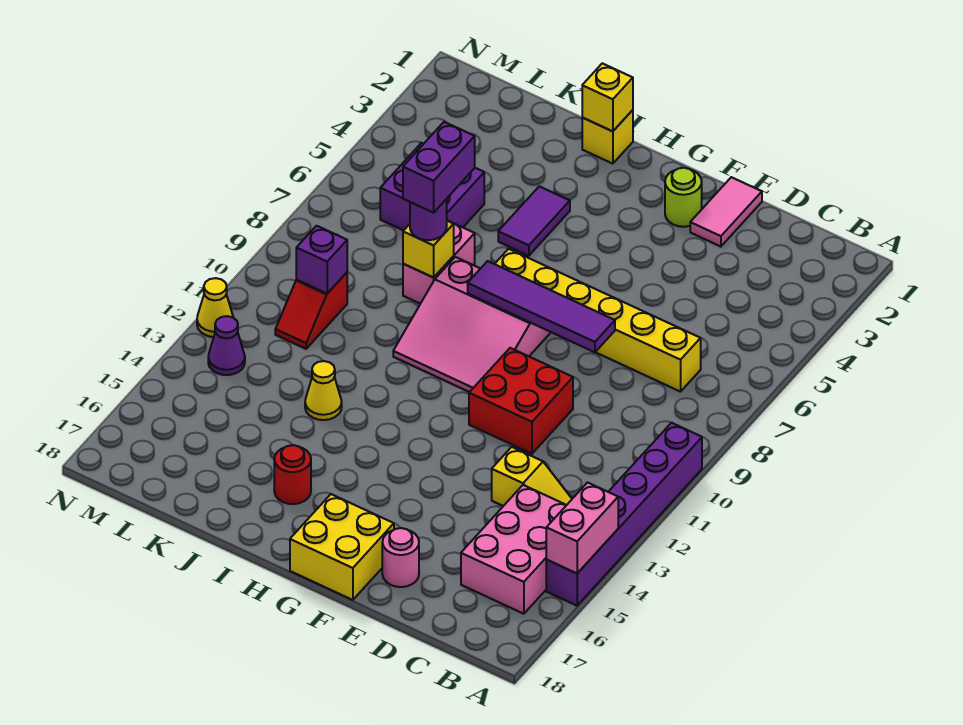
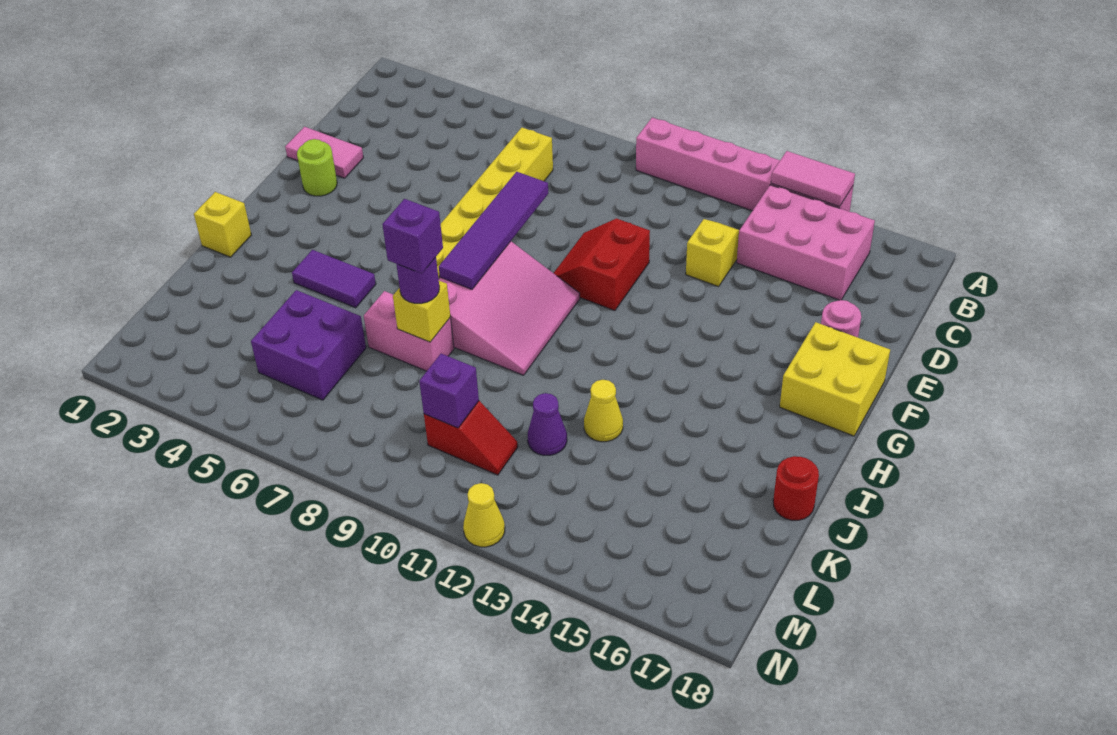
purple 1x6 brick [546,423,702,606] -> pink 1x6 brick [636,118,853,212]
pink 1x2 brick [546,483,618,573] -> pink 1x2 tile [771,151,855,207]
red 2x2 brick [469,348,573,454] -> red 2x2 slope [554,218,650,311]
yellow 1x1 brick [582,63,633,131] -> none
red 1x1 round brick [274,445,311,504] -> red 1x1 round brick moved to [773,456,819,520]
purple 1x2 brick [403,122,475,213] -> purple 1x1 brick [382,199,443,274]
purple 1x1 cone [208,316,245,375] -> purple 1x1 cone moved to [528,393,567,455]

